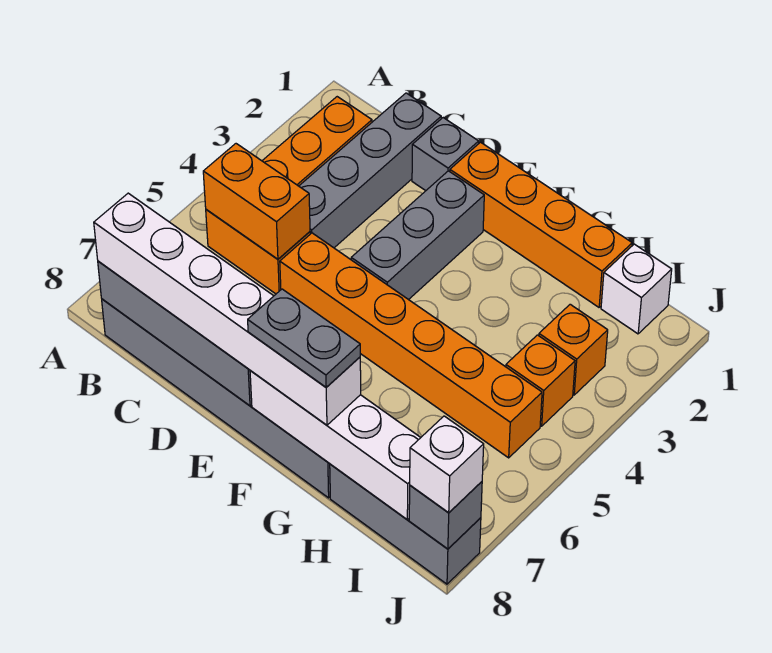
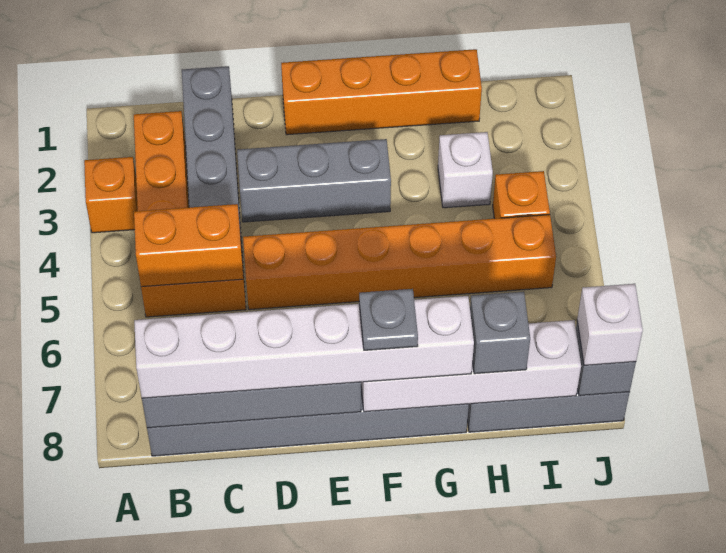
grey 1x1 brick [412,118,479,191] -> grey 1x1 brick moved to [470,292,530,374]
grey 1x3 brick [351,171,484,300] -> grey 1x3 brick turned to [237,139,391,222]
grey 1x2 plate [248,289,360,387] -> grey 1x1 plate [359,289,418,350]
white 1x1 brick [601,244,672,334] -> white 1x1 brick moved to [438,132,493,208]
orange 1x1 brick [539,304,608,395] -> orange 1x1 brick moved to [84,157,138,233]

